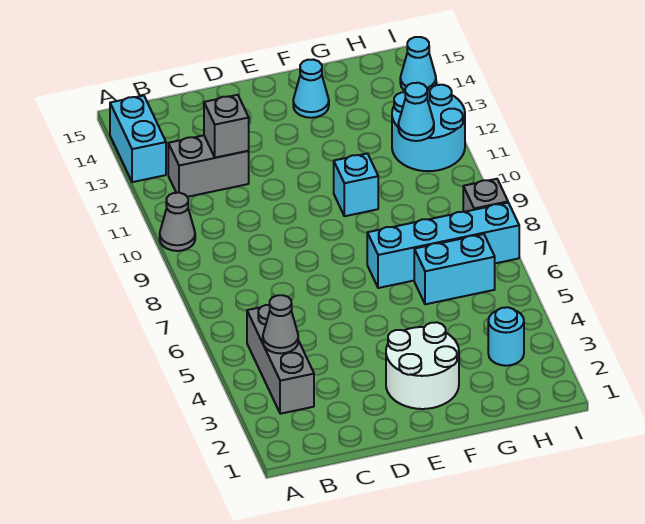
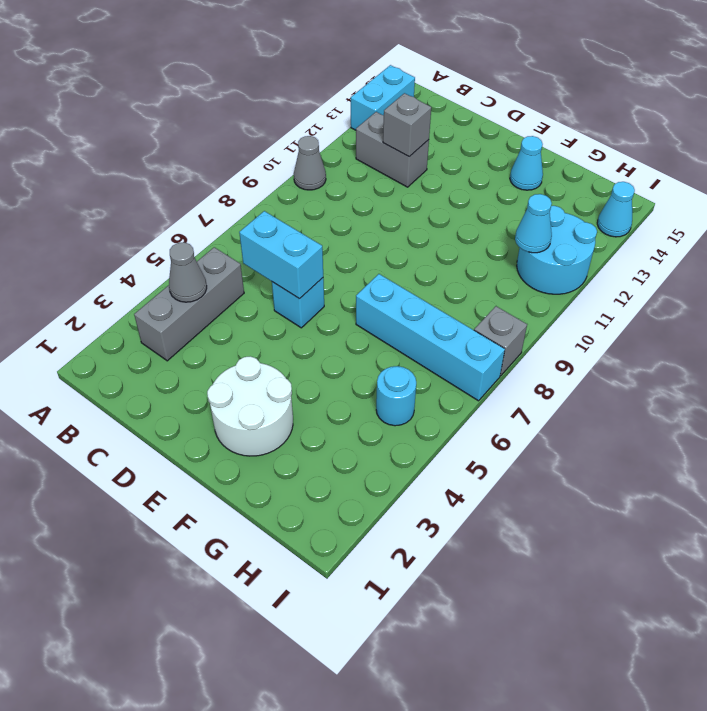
cyan 1x1 brick [334,153,378,216] -> cyan 1x1 brick moved to [272,278,324,328]
cyan 1x2 brick [414,234,495,304] -> cyan 1x2 brick moved to [239,211,323,299]
cyan 1x1 round brick [488,307,524,366] -> cyan 1x1 round brick moved to [376,366,416,426]

